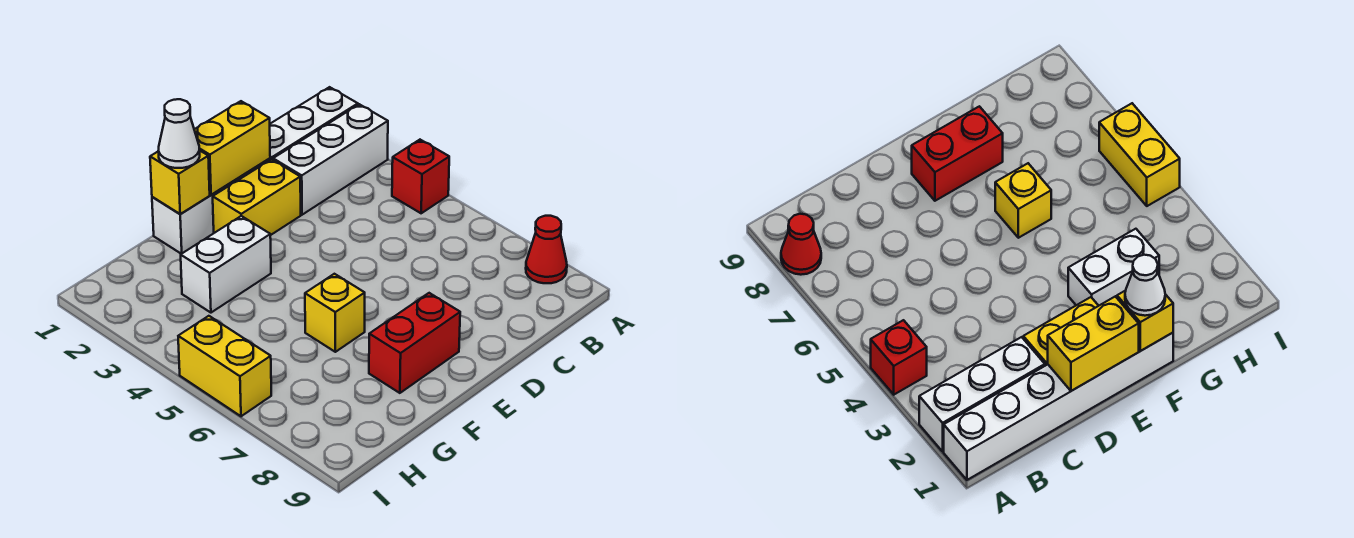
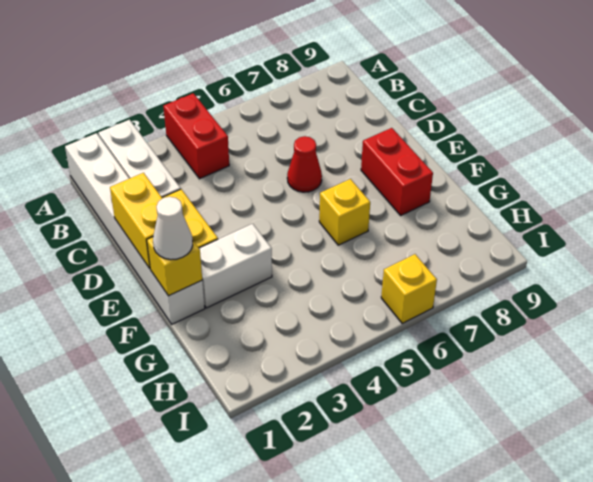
red 1x1 brick [392,140,449,213] -> red 1x2 brick [163,93,229,179]
red 1x1 cone [526,216,567,283] -> red 1x1 cone moved to [287,136,322,192]
white 1x2 brick [181,216,271,313] -> white 1x2 brick turned to [199,224,272,308]
yellow 1x2 brick [178,316,271,416] -> yellow 1x1 brick [381,254,437,323]

